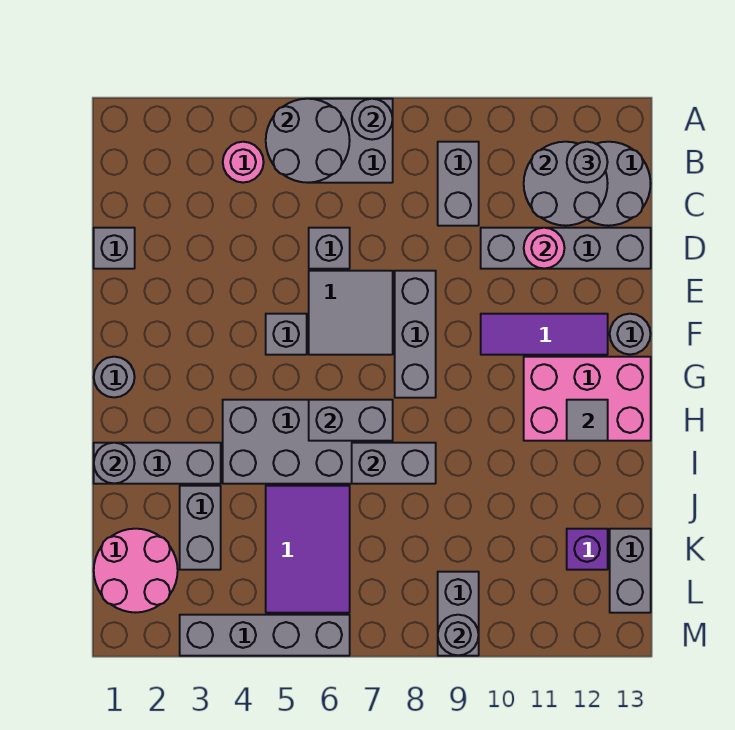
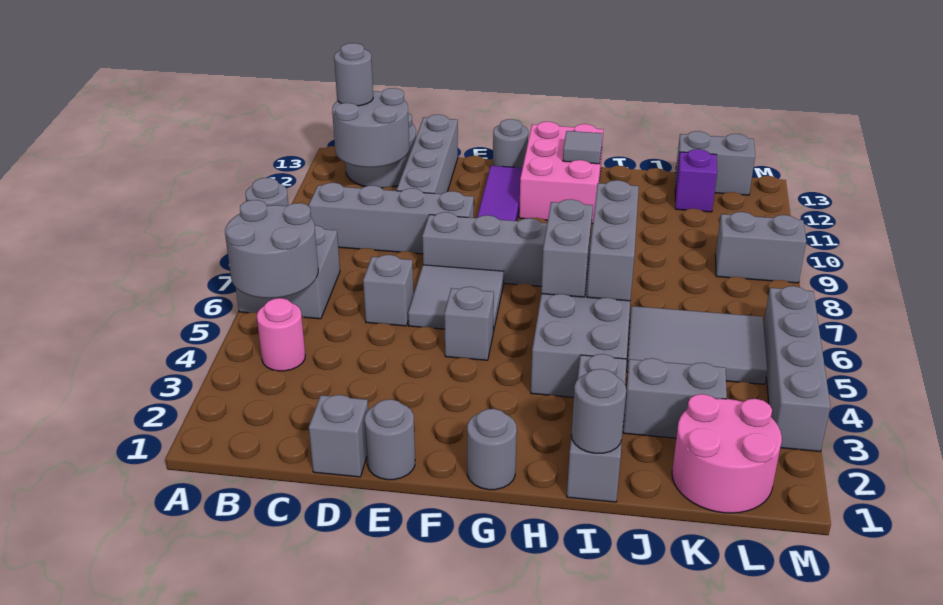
grey 1x2 brick [438,142,479,226] -> grey 1x4 brick [309,183,474,254]
pink 1x1 round brick [524,228,565,269] -> none
grey 1x2 brick [352,443,436,484] -> grey 1x3 brick [587,180,639,301]
purple 2x3 tile [266,486,350,613] -> grey 2x3 tile [627,306,767,384]
grey 1x1 round brick [438,615,479,656] -> grey 1x1 round brick moved to [365,399,415,480]

